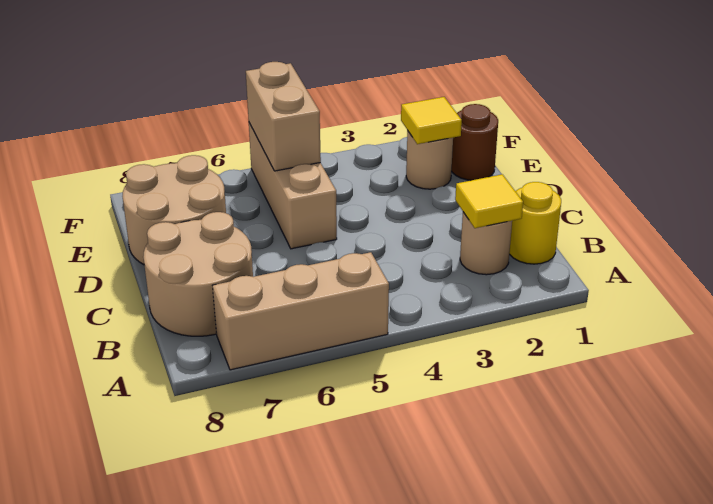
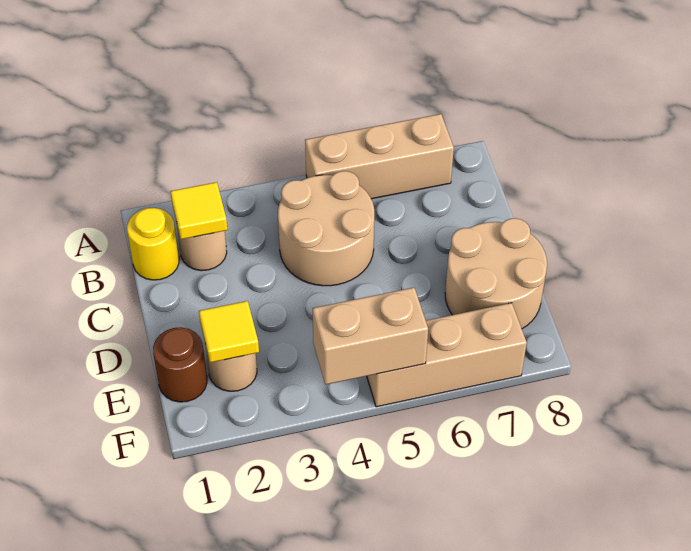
tan 2x2 round brick [143,212,253,336] -> tan 2x2 round brick moved to [278,171,374,286]
tan 1x3 brick [249,123,337,249] -> tan 1x3 brick turned to [367,303,527,407]
tan 1x2 brick [246,62,321,171] -> tan 1x2 brick turned to [312,288,428,385]

